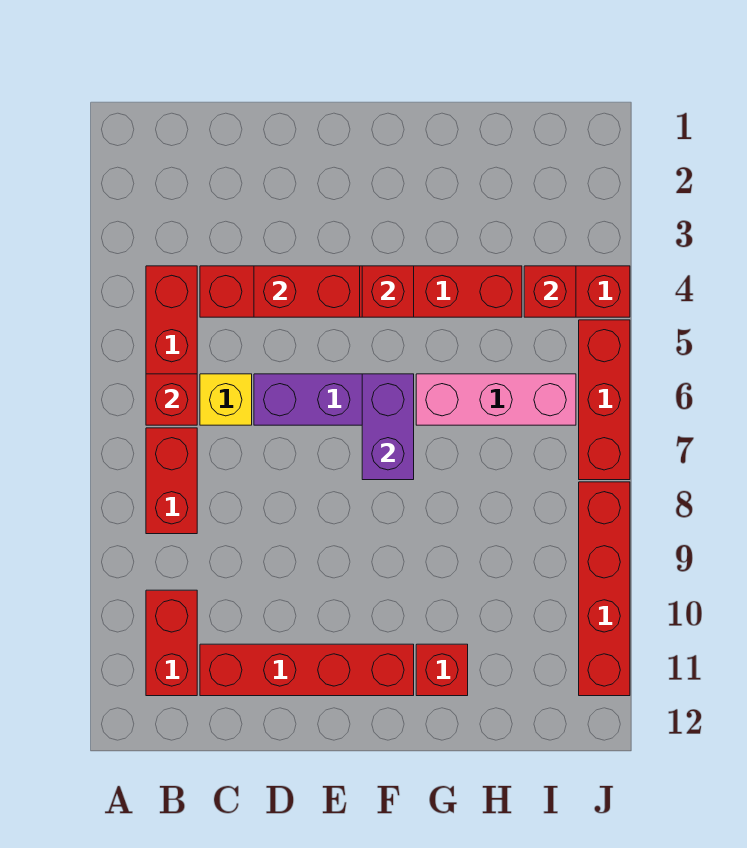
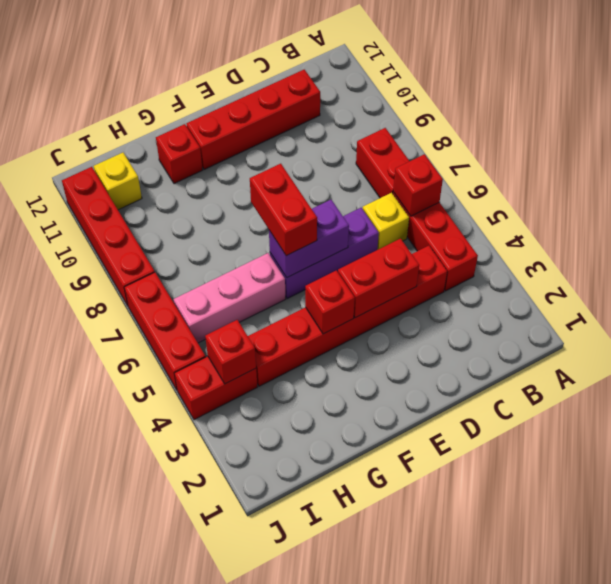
red 1x2 brick [146,590,197,696] -> red 1x2 brick moved to [250,164,317,256]
purple 1x2 brick [362,374,414,480] -> purple 1x2 brick turned to [269,200,349,278]
none -> yellow 1x1 brick [94,153,142,210]

